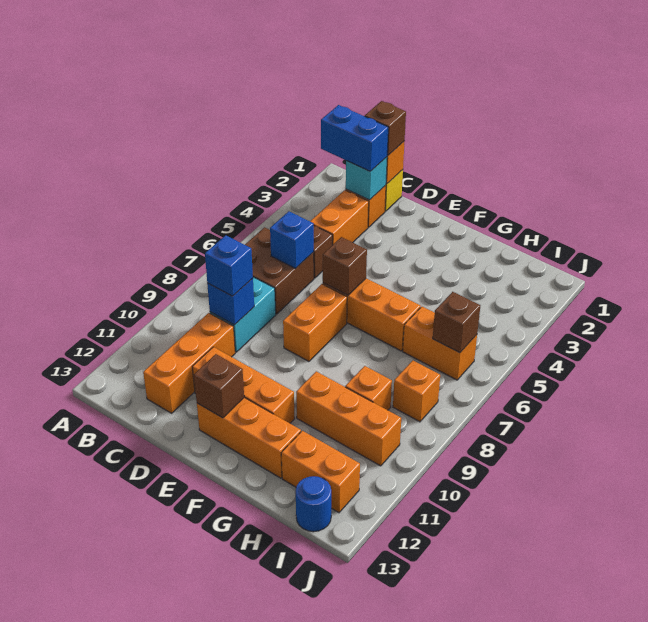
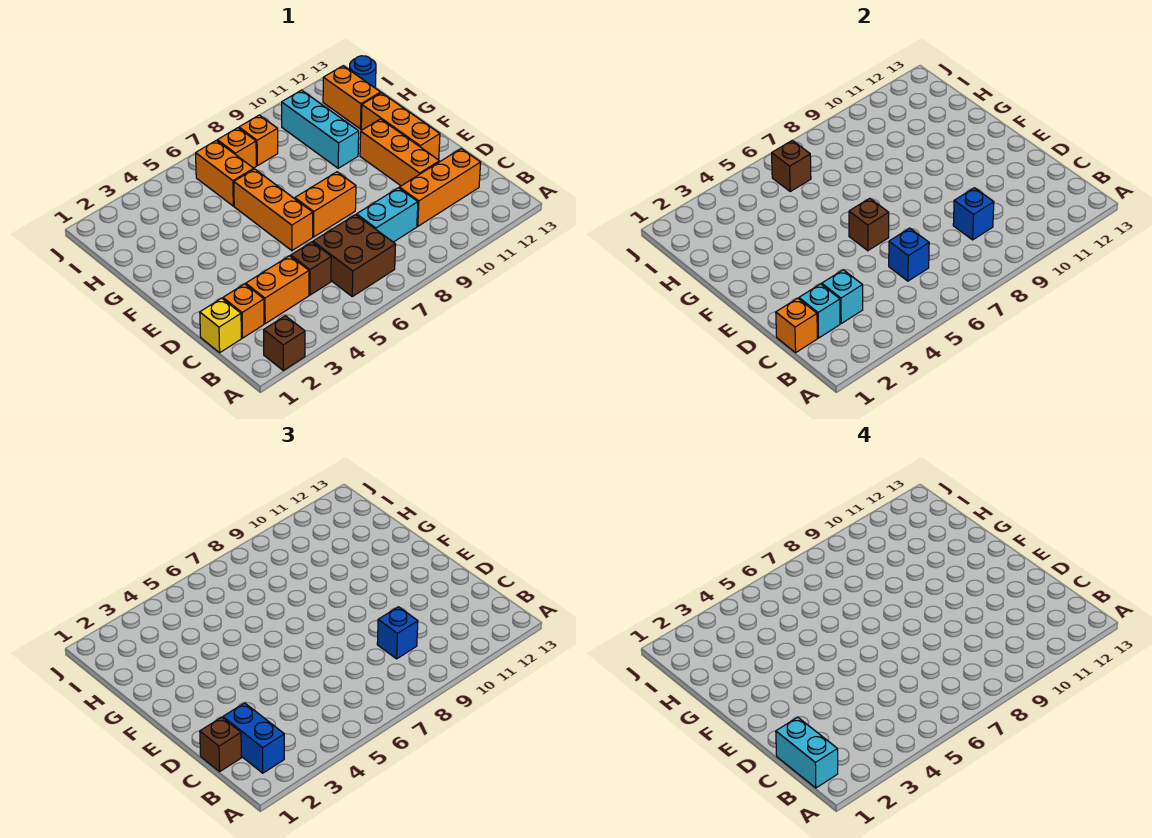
none -> cyan 1x2 brick [776,717,838,788]
none -> cyan 1x1 brick [822,270,863,323]
brown 1x1 brick [194,354,244,418] -> brown 1x1 brick moved to [264,316,305,370]
orange 1x3 brick [296,371,401,466] -> cyan 1x3 brick [282,90,359,168]
orange 1x1 brick [345,366,392,410] -> orange 1x1 brick moved to [217,128,256,168]

